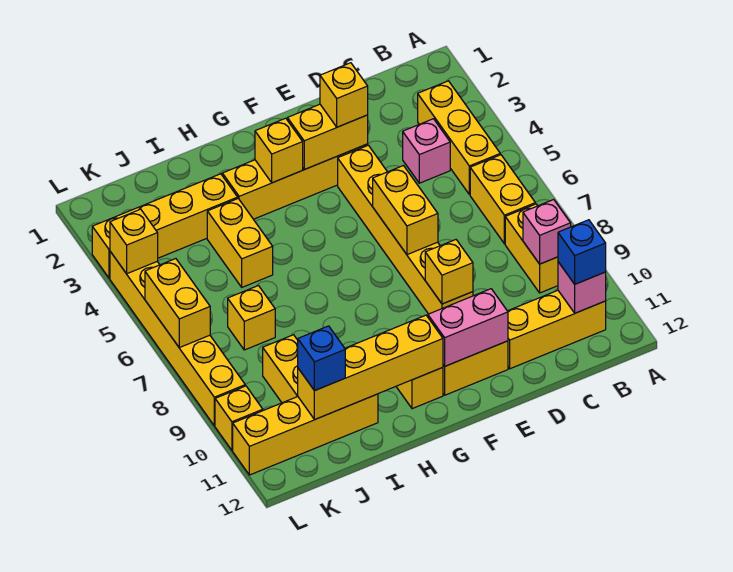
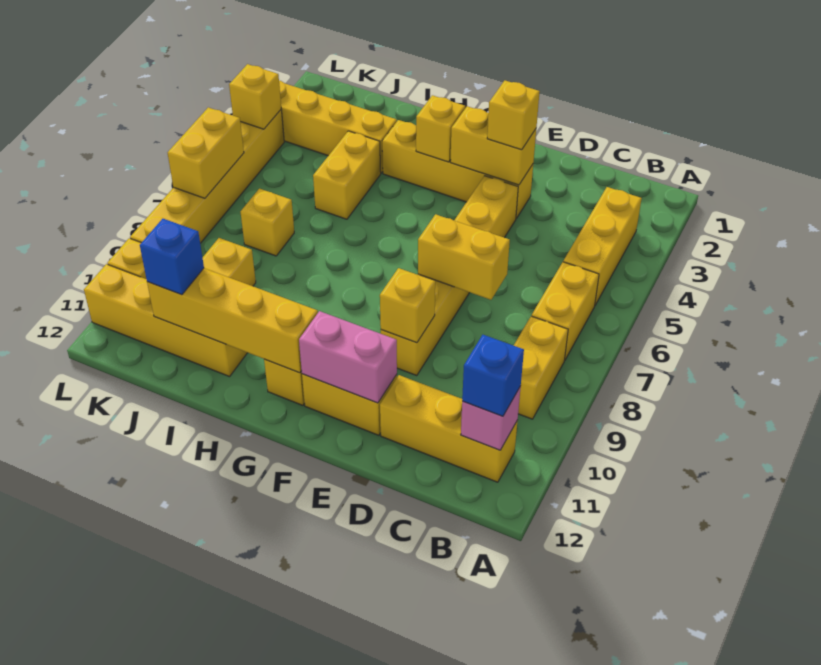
pink 1x1 brick [523,200,571,264] -> none
pink 1x1 brick [403,119,450,183] -> none
yellow 1x2 brick [373,166,438,255] -> yellow 1x2 brick turned to [418,214,510,300]

